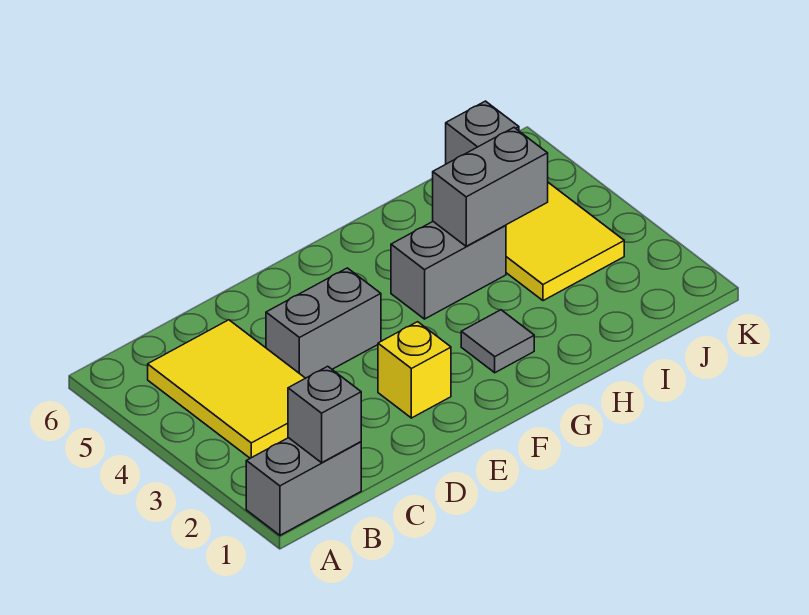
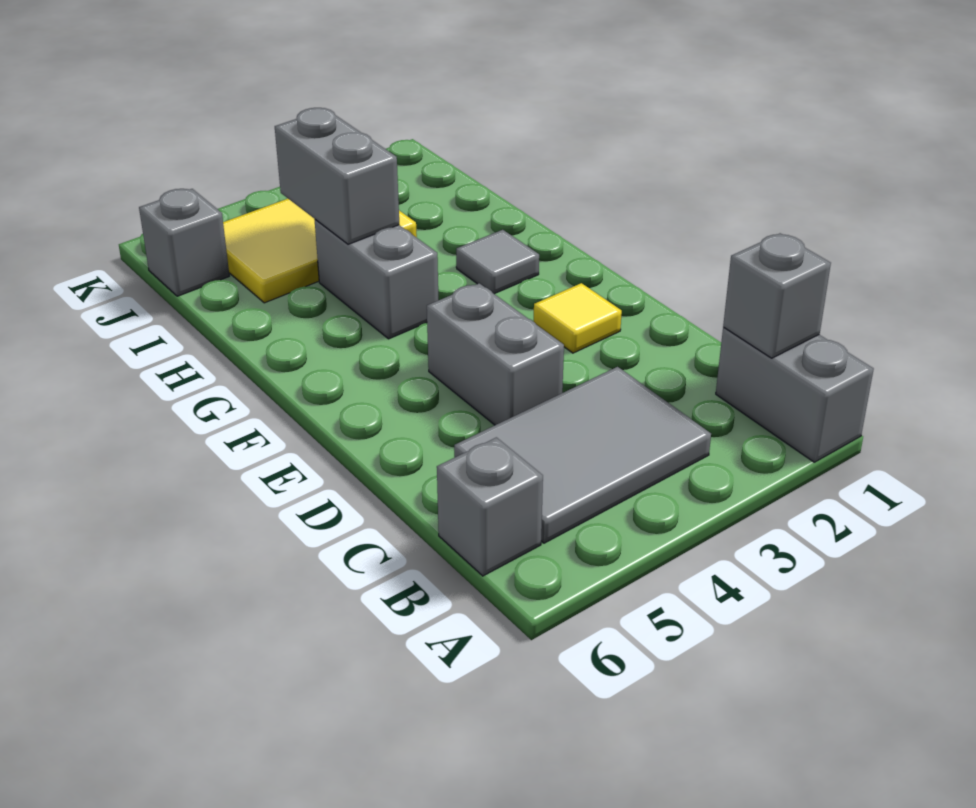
yellow 2x3 tile [148,320,305,458] -> grey 2x3 tile [454,367,711,543]
none -> grey 1x1 brick [437,437,543,576]
yellow 1x1 brick [378,322,451,418] -> yellow 1x1 tile [534,283,622,353]

